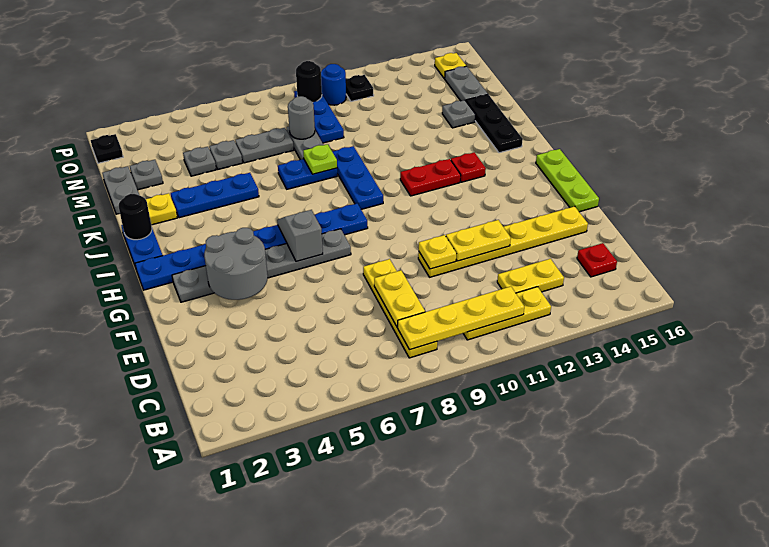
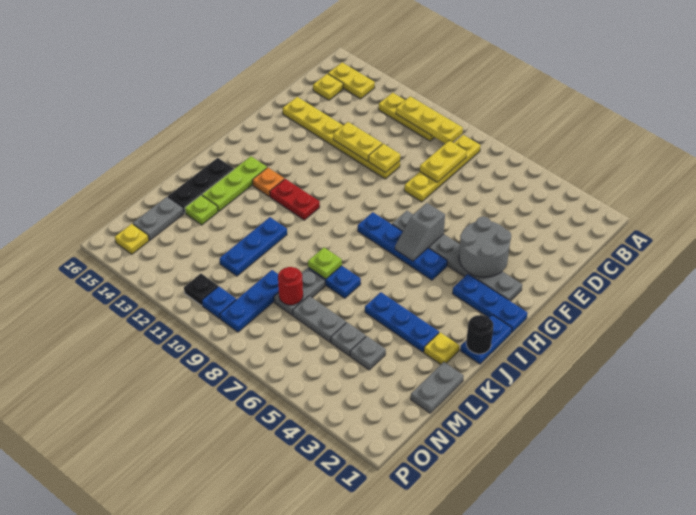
yellow 1x4 plate [398,287,524,350] -> yellow 1x3 plate [396,96,463,144]
yellow 1x2 plate [497,259,564,293] -> yellow 1x2 plate moved to [328,63,375,99]
red 1x1 plate [577,243,617,277] -> yellow 1x1 plate [313,74,343,100]
lime 1x3 plate [536,149,599,212] -> lime 1x3 plate moved to [202,156,267,211]
blue 1x3 plate [333,146,383,209] -> blue 1x3 plate moved to [219,217,287,276]
red 1x1 plate [451,152,486,182] -> orange 1x1 plate [252,168,284,196]
grey 1x1 plate [442,100,475,128] -> lime 1x1 plate [185,195,218,225]
grey 1x1 plate [130,160,163,190] -> none
grey 1x1 round brick [288,96,315,139] -> red 1x1 round brick [278,267,303,305]
black 1x1 plate [91,134,123,163] -> none
black 1x1 round brick [296,61,322,102] -> none
blue 1x1 round brick [321,64,346,105] -> blue 1x1 plate [202,286,236,319]

